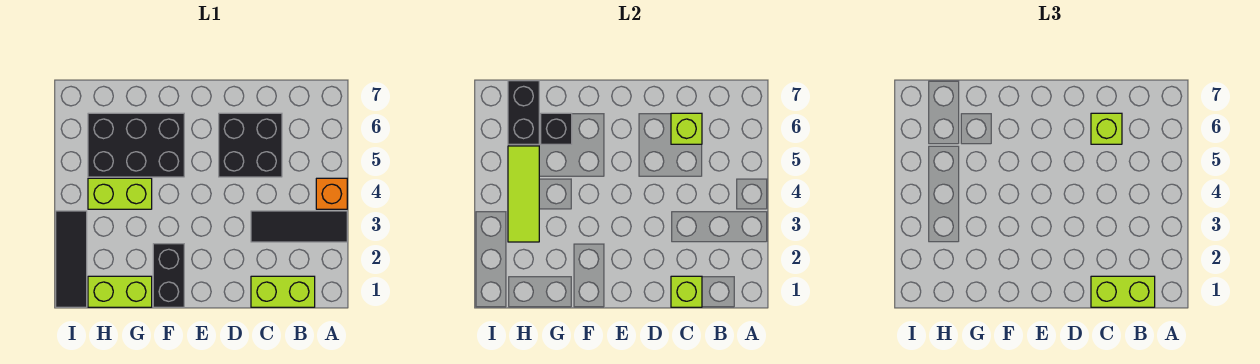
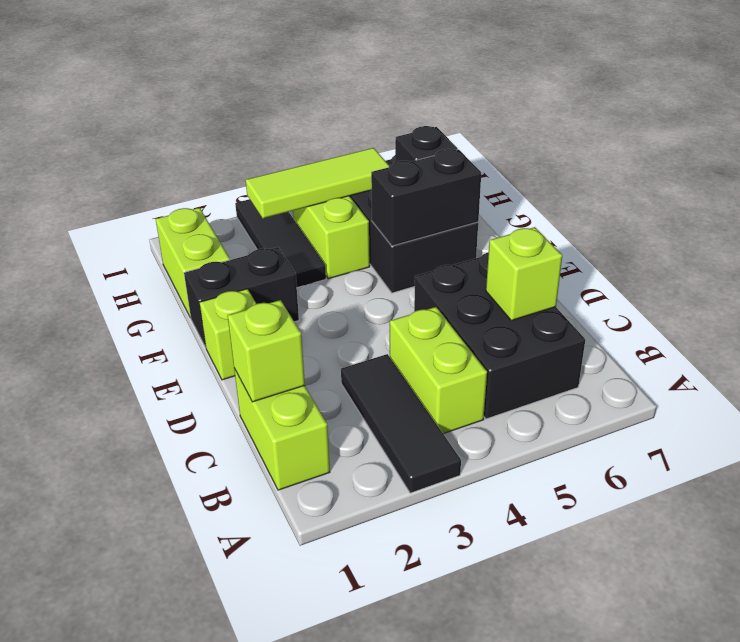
orange 1x1 brick [316,178,347,209] -> none
lime 1x2 brick [1091,276,1155,307] -> lime 1x2 brick moved to [390,307,487,434]
black 2x2 brick [219,113,282,177] -> black 2x3 brick [414,252,585,419]
lime 1x1 brick [1091,113,1122,144] -> lime 1x1 brick moved to [200,289,256,380]
black 1x2 brick [508,81,539,144] -> black 1x2 brick moved to [371,149,481,246]
black 1x3 tile [56,211,87,307] -> black 1x3 tile turned to [235,199,326,288]

